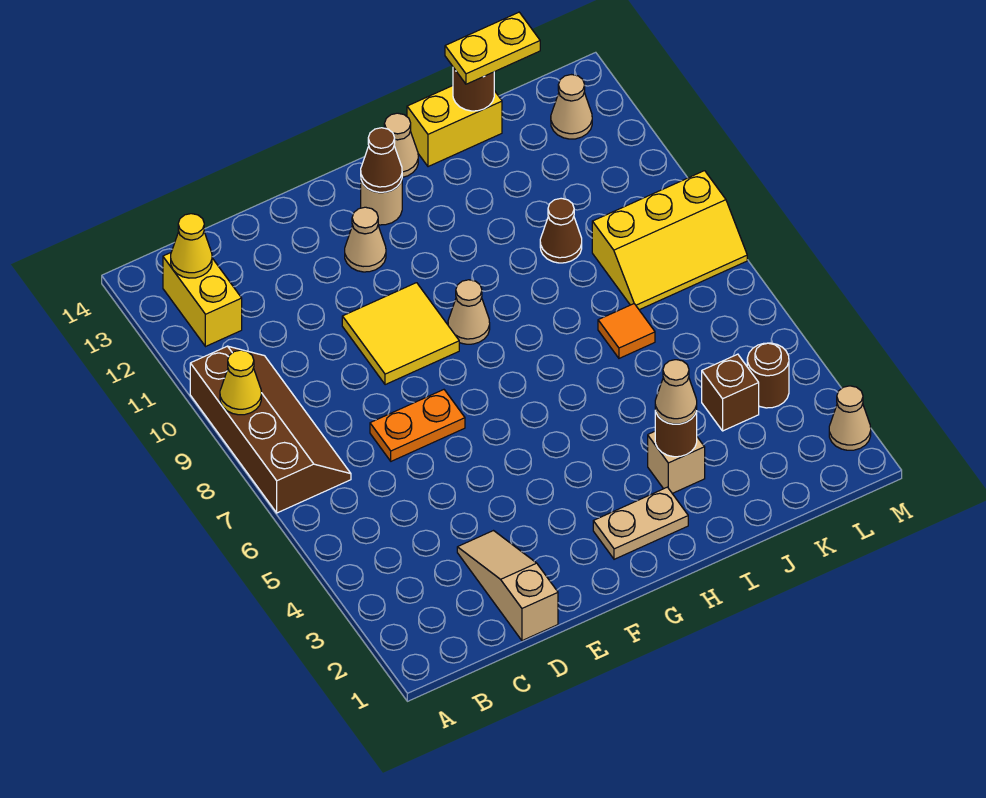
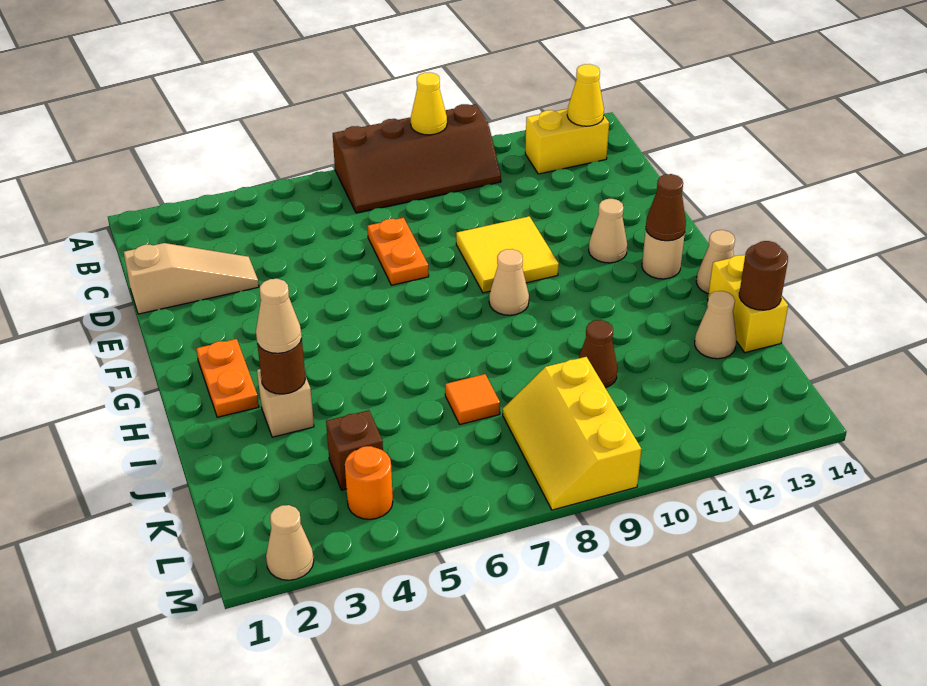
tan 1x2 plate [593,487,688,559] -> orange 1x2 plate [196,339,259,417]
yellow 1x2 plate [445,12,540,84] -> none
brown 1x1 round brick [747,343,789,408] -> orange 1x1 round brick [345,446,393,519]
tan 1x1 cone [551,75,592,139] -> tan 1x1 cone moved to [695,291,736,359]

